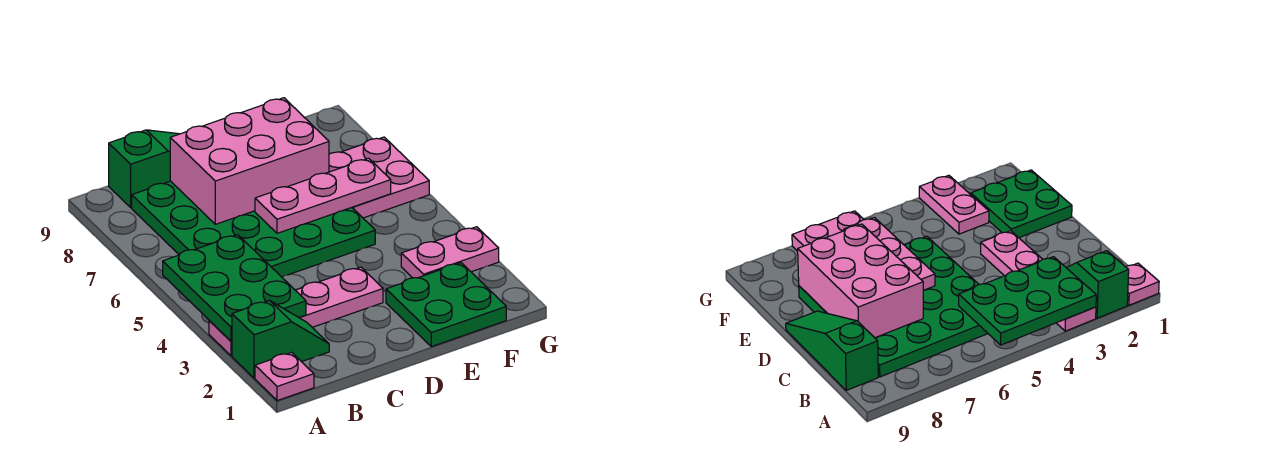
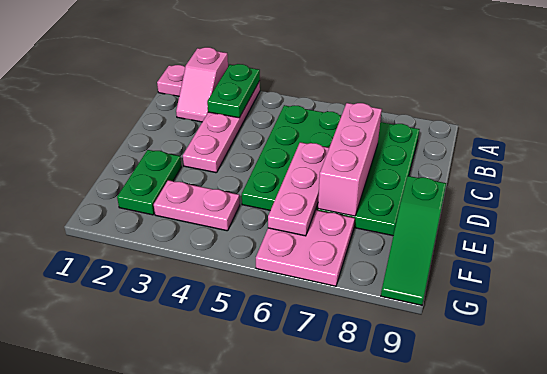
green 1x2 slope [232,301,329,378] -> pink 1x2 slope [176,47,228,122]
green 2x3 plate [163,235,306,341] -> green 1x2 plate [207,64,260,118]
green 1x3 slope [109,130,178,207] -> green 1x3 slope moved to [381,176,446,305]
pink 2x3 brick [170,98,329,224] -> pink 1x3 brick [318,103,382,216]
green 2x2 plate [386,263,506,347] -> green 1x2 plate [117,150,181,215]
pink 1x2 plate [401,227,499,278] -> pink 1x2 plate turned to [154,180,240,231]

